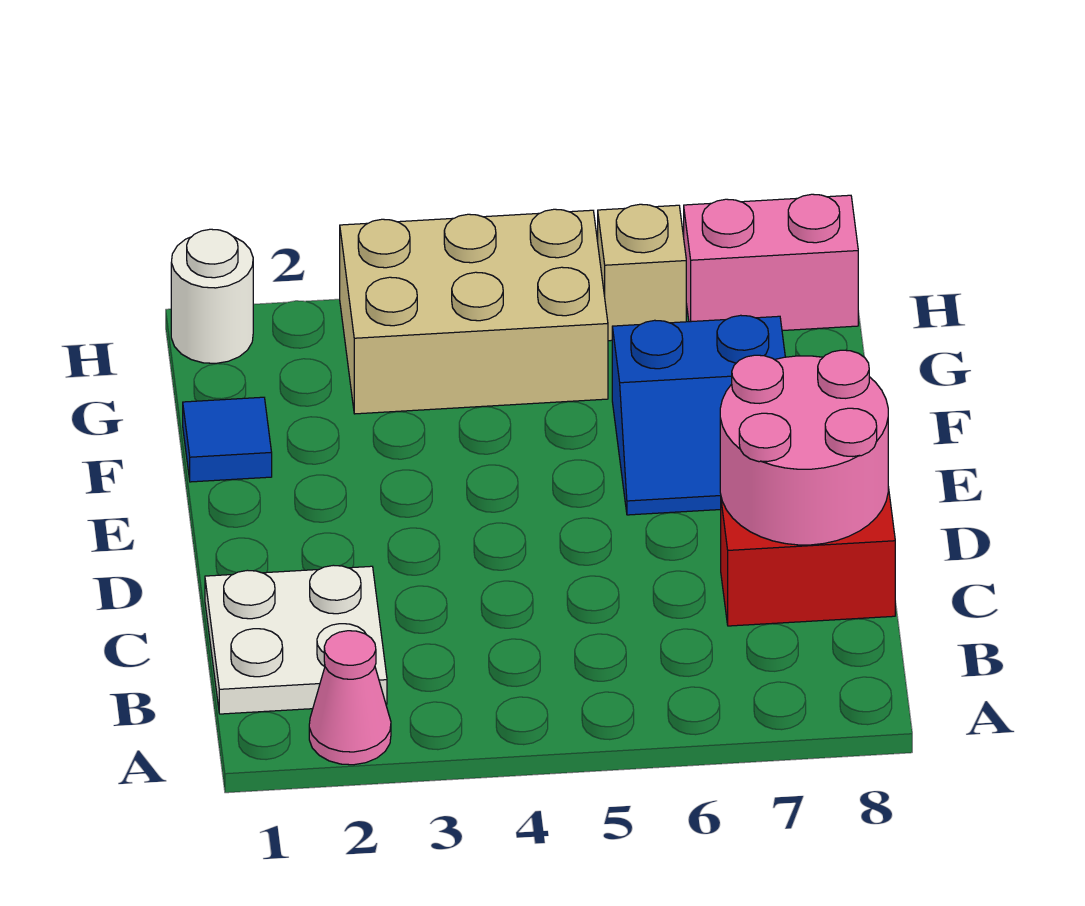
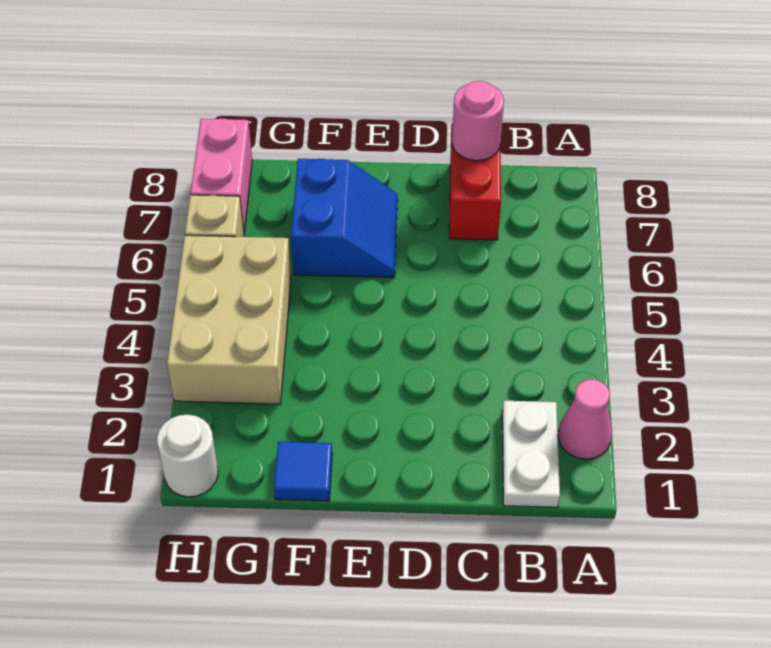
white 2x2 plate [205,565,387,714] -> white 1x2 plate [502,401,560,507]
pink 2x2 round brick [720,350,888,545] -> pink 1x1 round brick [452,81,504,161]

